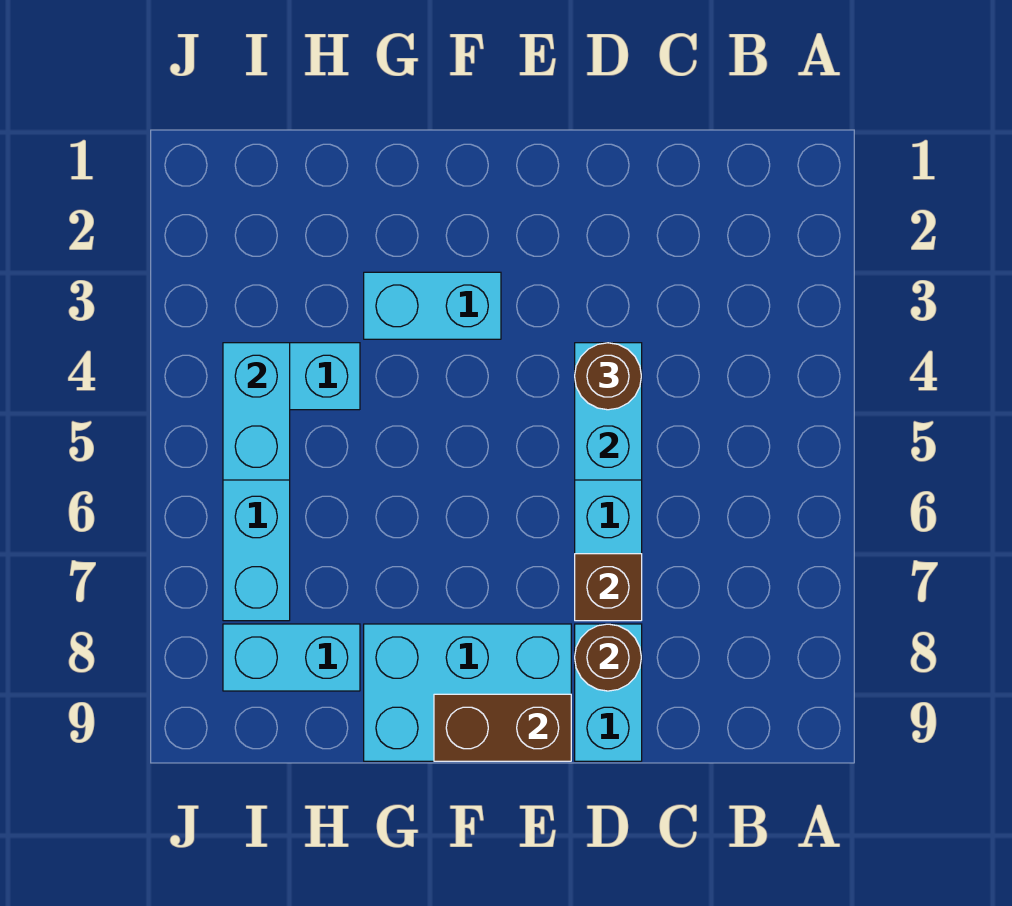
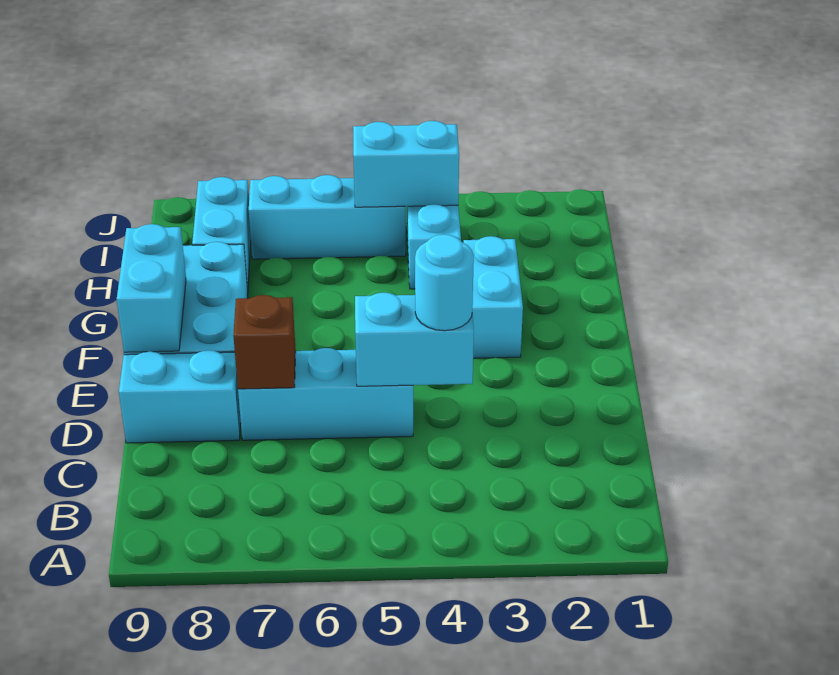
brown 1x1 round brick [575,343,641,410] -> cyan 1x1 round brick [415,234,474,331]
brown 1x1 round brick [575,624,641,691] -> none
brown 1x2 brick [434,694,571,761] -> cyan 1x2 brick [117,224,186,352]

